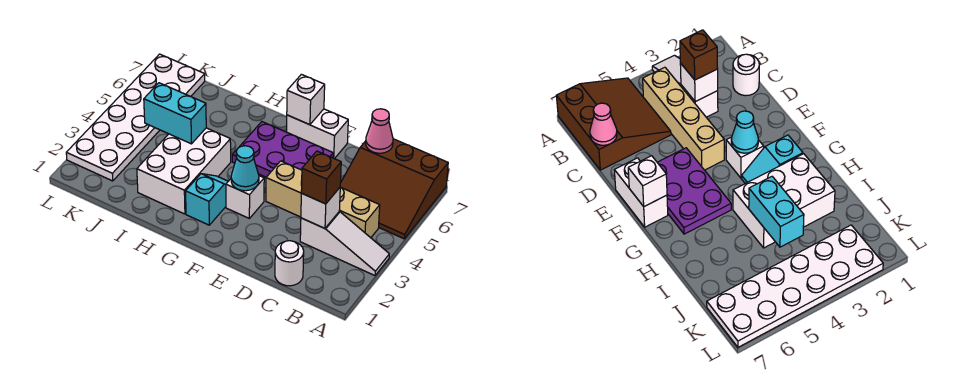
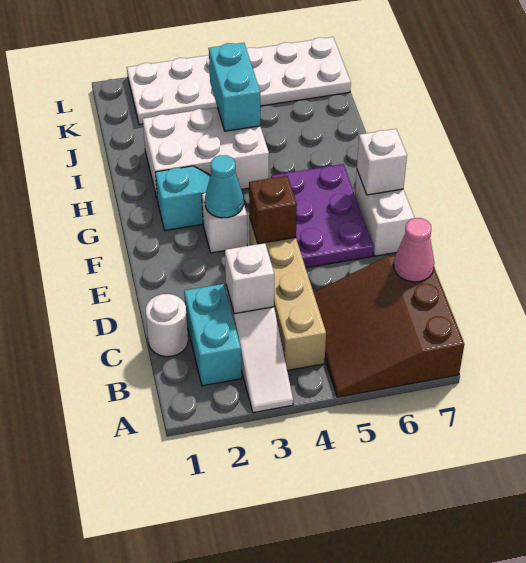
none -> cyan 1x2 brick [184,284,242,386]
brown 1x1 brick [301,151,341,204] -> brown 1x1 brick moved to [249,176,297,244]

